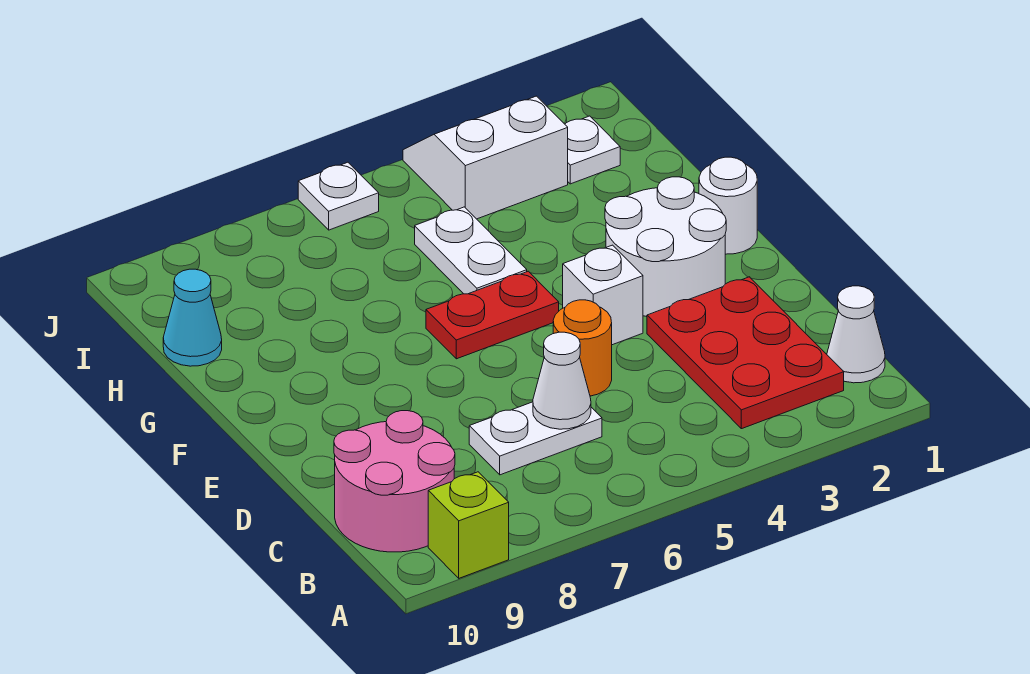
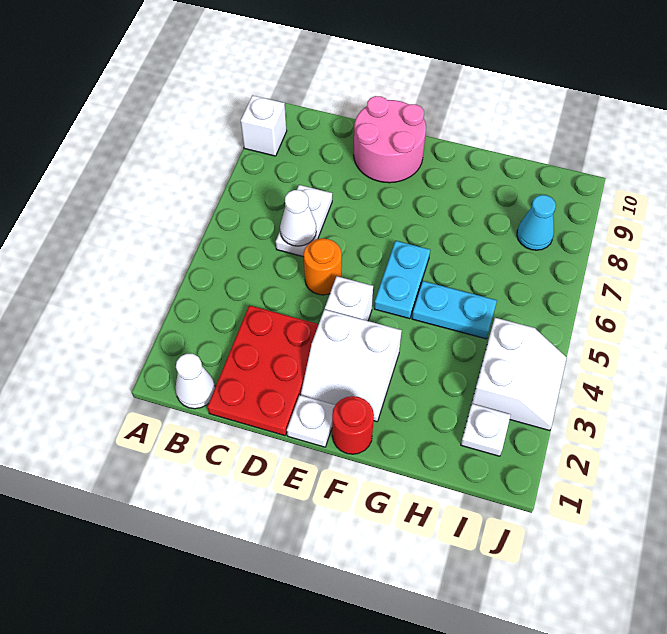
lime 1x1 brick [428,472,509,578] -> white 1x1 brick [241,95,287,156]
red 2x3 plate [647,277,844,429] -> red 2x3 plate turned to [207,305,319,436]
pink 2x2 round brick [334,411,455,552] -> pink 2x2 round brick moved to [354,96,426,183]
white 2x2 round brick [605,177,726,317] -> white 2x2 slope [301,309,402,422]
white 1x1 round brick [699,157,757,254] -> red 1x1 round brick [332,396,374,454]
red 1x2 plate [426,271,559,359] -> cyan 1x2 plate [374,241,430,319]
white 1x2 plate [415,207,527,294] -> cyan 1x2 plate [412,281,497,339]
cyan 1x1 cone [163,269,222,366] -> cyan 1x1 cone moved to [517,195,556,250]
white 1x1 plate [298,162,379,230] -> white 1x1 plate moved to [287,395,335,447]

